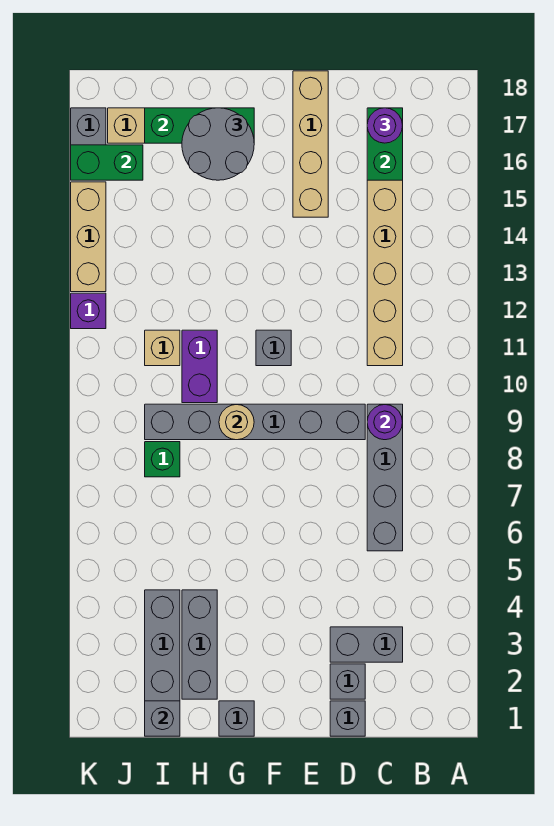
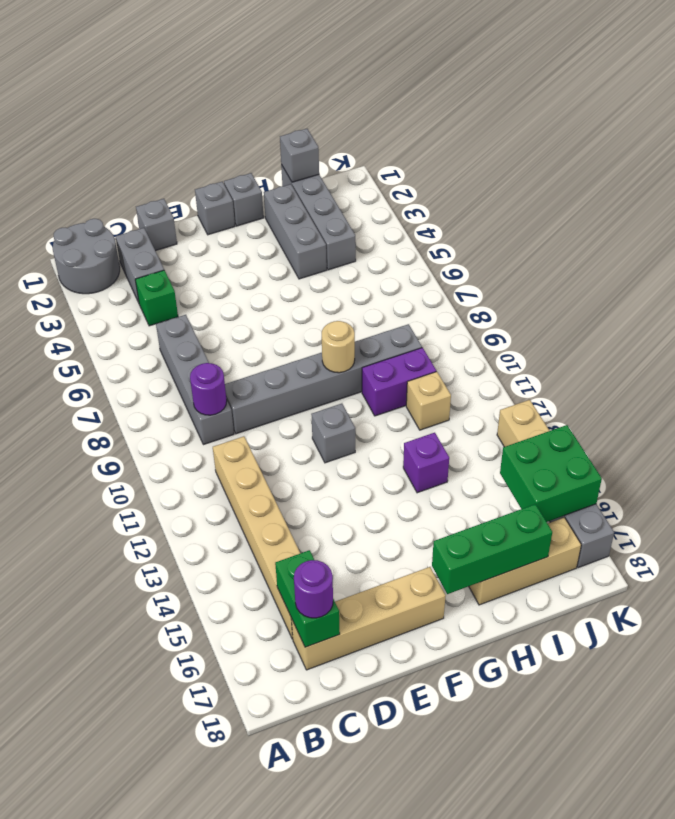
grey 1x2 brick [330,627,403,662] -> grey 1x2 brick turned to [116,228,164,302]
grey 1x1 brick [330,664,365,699] -> grey 1x1 brick moved to [195,182,235,235]
tan 1x4 brick [293,71,328,217] -> tan 1x4 brick turned to [291,567,446,670]
grey 2x2 round brick [182,108,254,180] -> grey 2x2 round brick moved to [53,219,120,294]
purple 1x2 brick [182,330,217,403] -> purple 1x2 brick turned to [362,348,436,416]
green 1x1 brick [145,442,180,477] -> green 1x1 brick moved to [135,270,178,326]
green 1x2 brick [71,145,143,180] -> green 2x2 brick [500,425,602,522]
purple 1x1 brick [71,293,106,329] -> purple 1x1 brick moved to [403,433,449,493]

